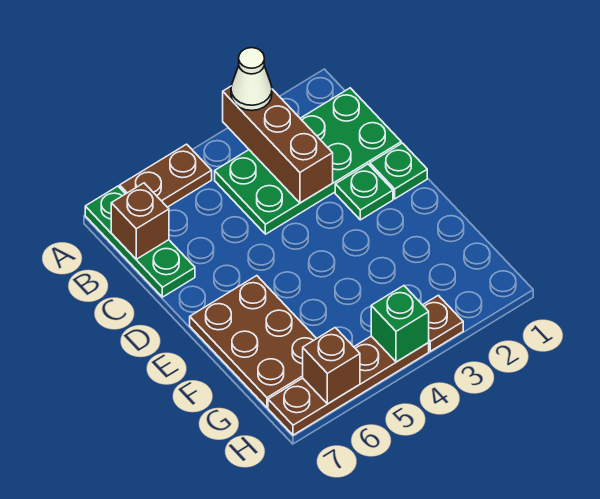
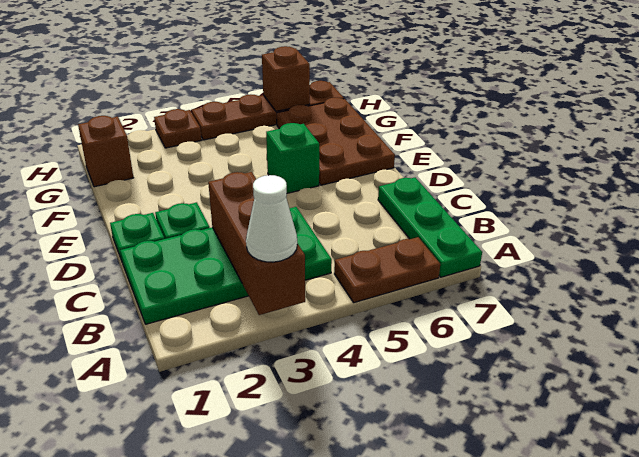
brown 1x1 brick [111,183,169,259] -> brown 1x1 brick moved to [78,116,133,187]
green 1x1 brick [371,286,429,362] -> green 1x1 brick moved to [266,123,319,193]

